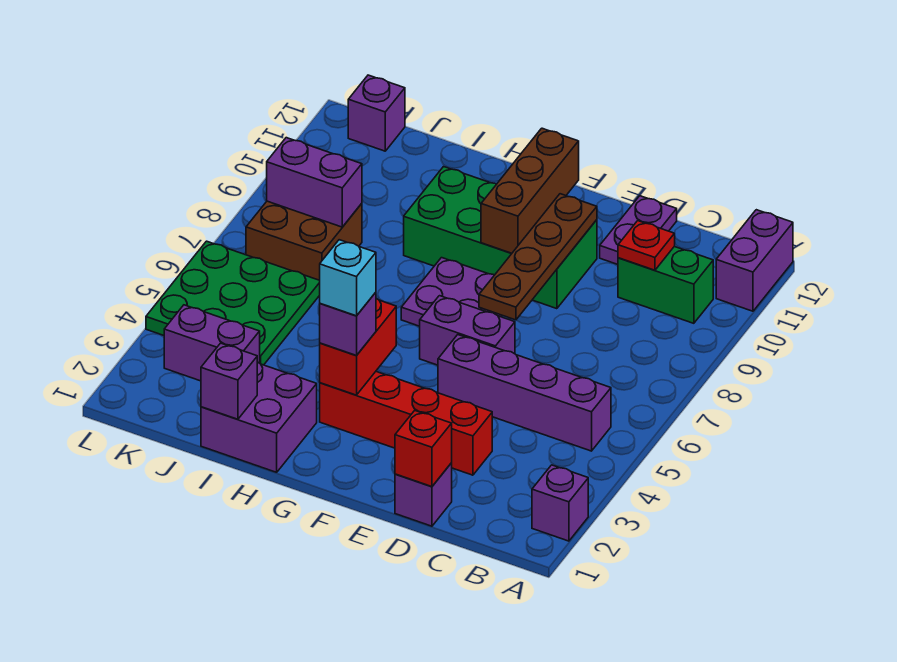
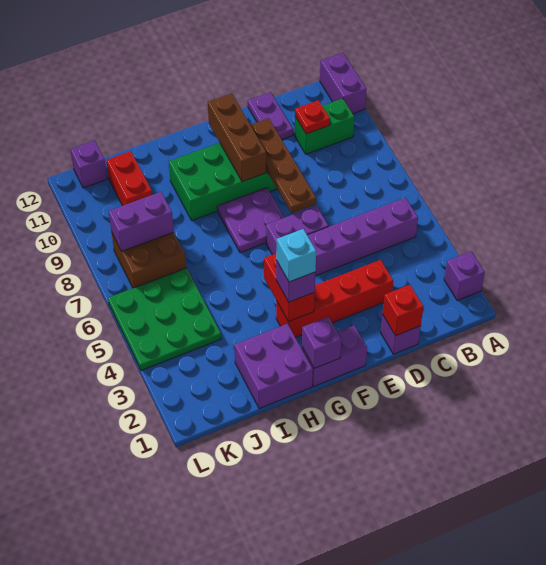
purple 1x1 brick [201,343,257,419] -> purple 1x1 brick moved to [302,317,341,368]
purple 1x2 brick [164,305,260,381] -> purple 1x2 brick moved to [302,326,367,387]
none -> red 1x2 brick [106,151,152,206]

